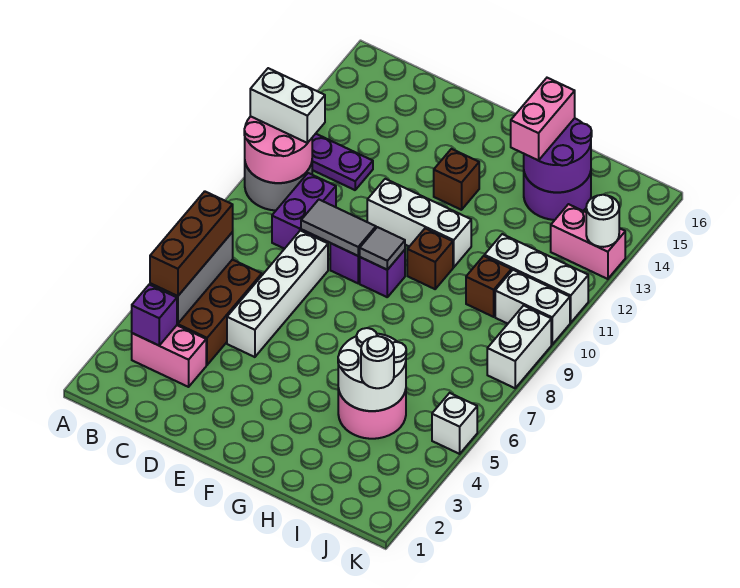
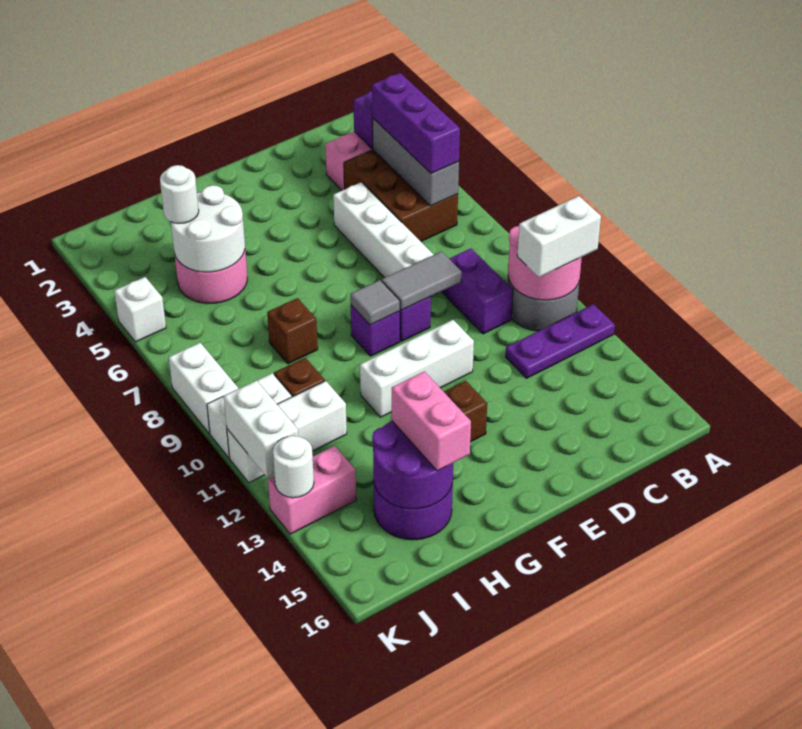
brown 1x3 brick [150,191,233,296] -> purple 1x3 brick [372,73,460,174]
brown 1x1 brick [407,228,453,289] -> brown 1x1 brick moved to [267,298,318,364]
none -> white 1x2 brick [224,381,298,477]

